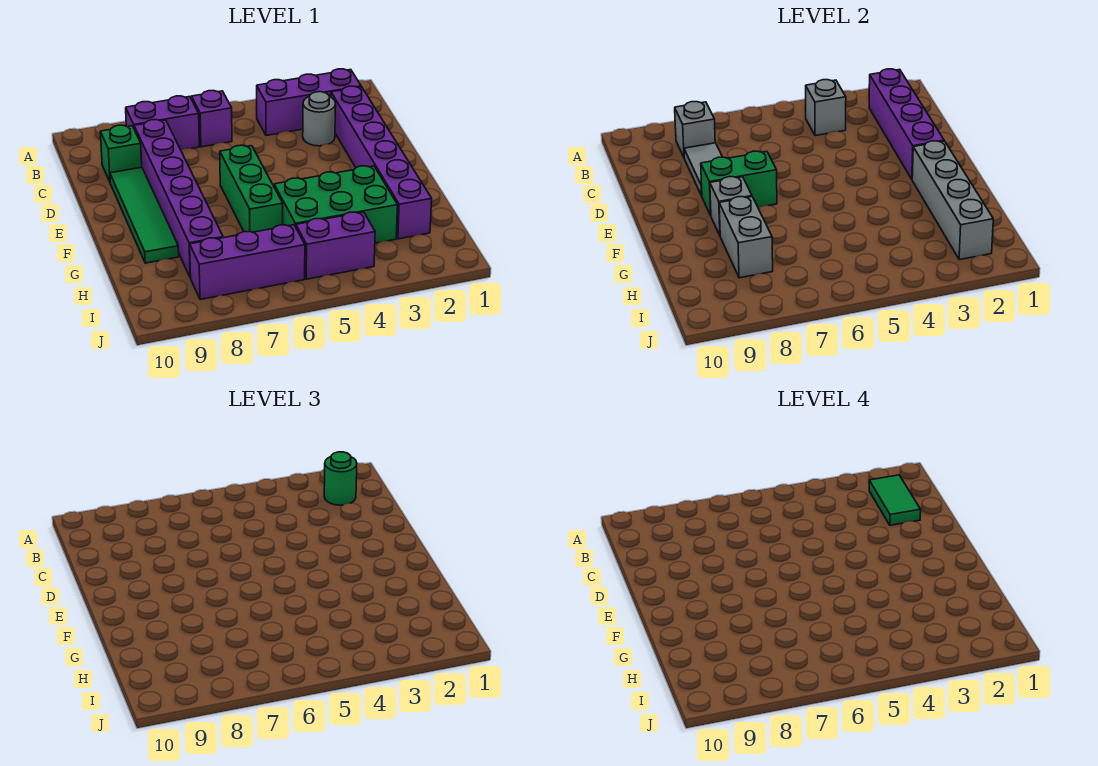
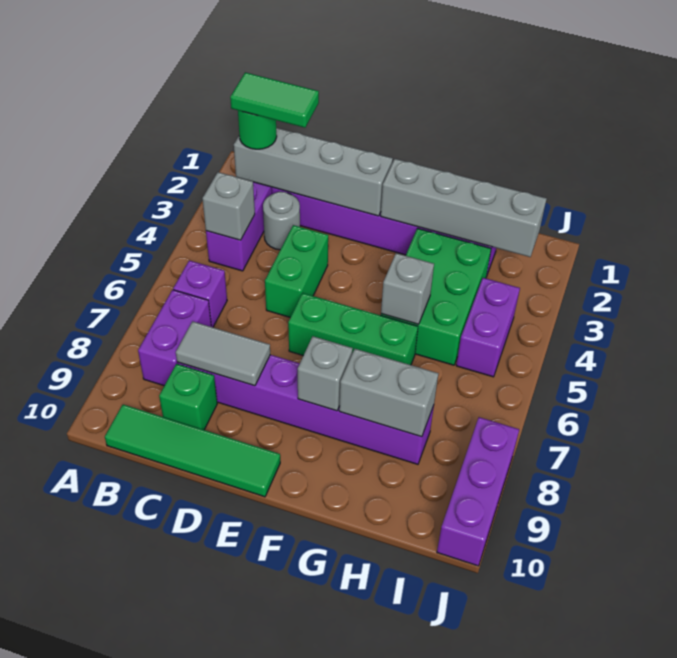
purple 1x4 brick [869,69,944,179] -> grey 1x4 brick [234,128,393,216]
grey 1x1 brick [675,102,715,157] -> grey 1x1 brick moved to [381,253,434,324]
green 1x4 tile [110,167,179,263] -> green 1x4 tile moved to [105,405,280,497]
green 1x2 brick [701,151,777,215] -> green 1x2 brick moved to [265,225,328,317]
purple 1x3 brick [190,225,305,299] -> purple 1x3 brick moved to [437,417,519,566]

